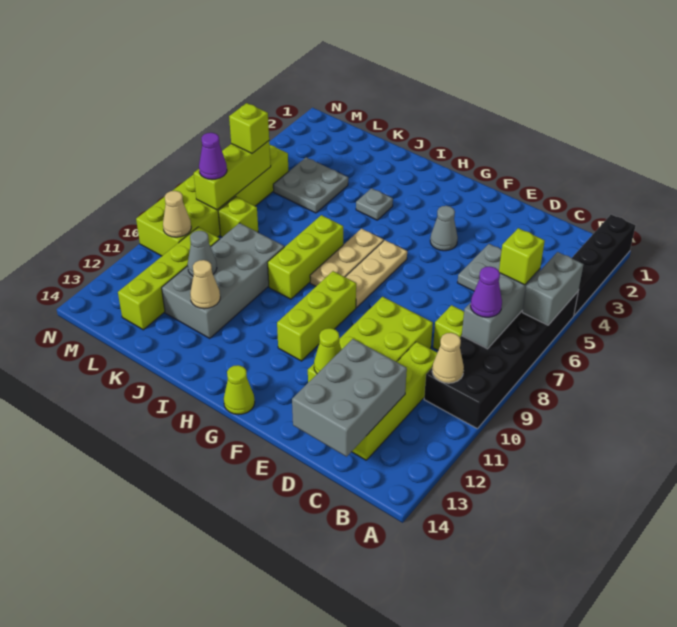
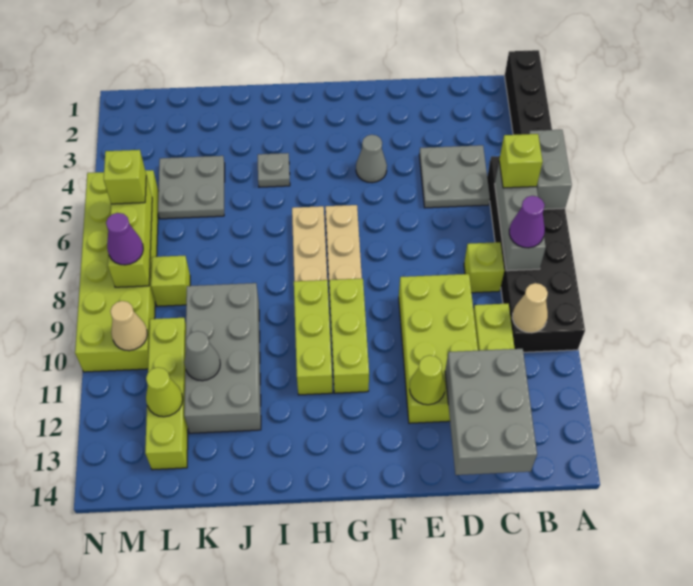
lime 1x1 cone [224,365,255,415] -> lime 1x1 cone moved to [146,367,183,417]
lime 1x3 brick [267,215,343,299] -> lime 1x3 brick moved to [294,280,333,395]
tan 1x1 cone [190,260,220,309] -> none

